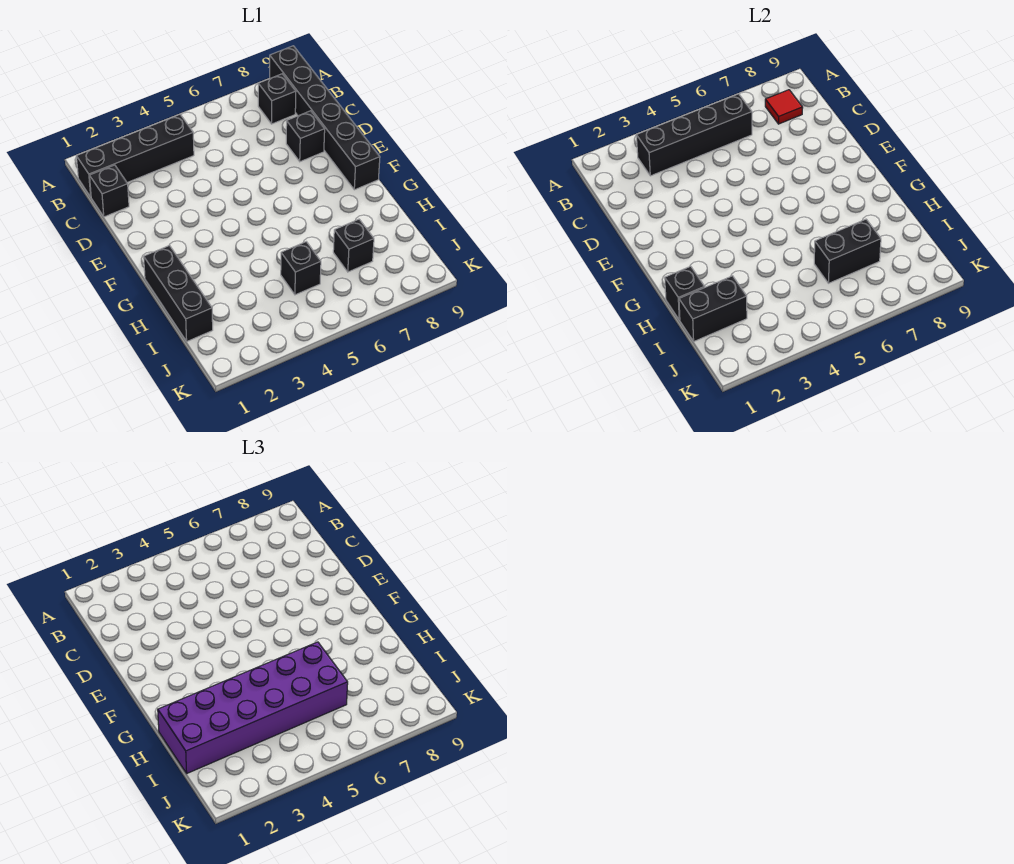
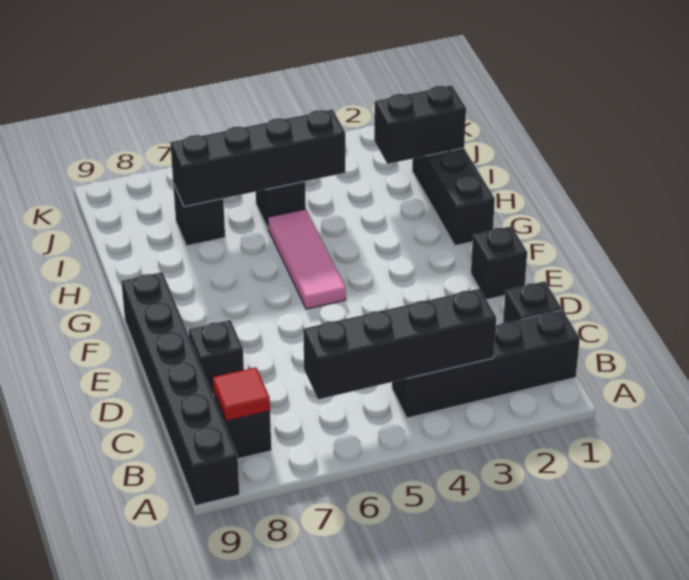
none -> pink 1x3 tile [268,209,346,309]
black 1x1 brick [665,266,705,320] -> black 1x1 brick moved to [471,226,527,300]
purple 2x6 brick [158,642,348,773] -> none
black 1x2 brick [814,219,881,283] -> black 1x4 brick [170,109,345,207]

